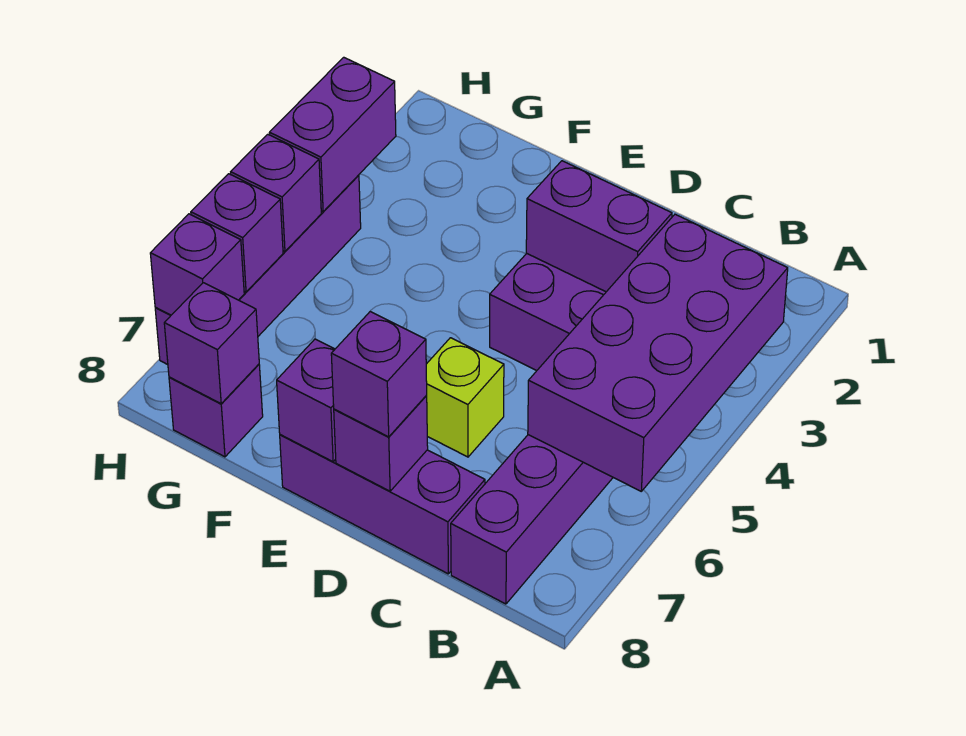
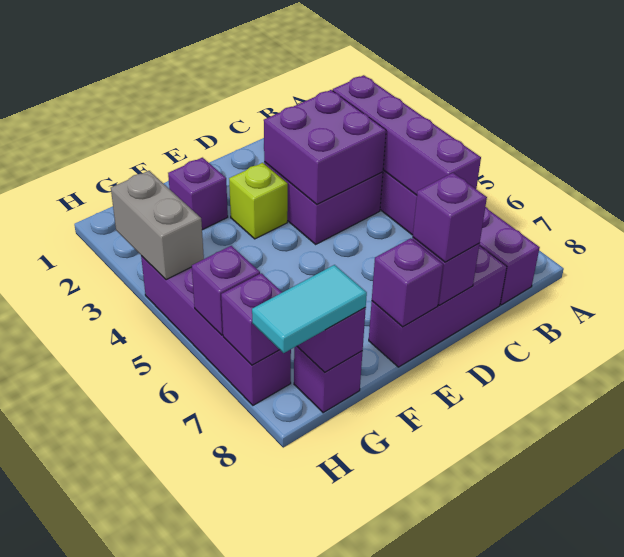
purple 2x4 brick [528,214,788,491] -> purple 1x4 brick [333,75,481,195]
purple 1x2 brick [526,161,672,292] -> purple 2x2 brick [264,90,386,204]
lime 1x1 brick [426,338,504,457] -> lime 1x1 brick moved to [229,163,288,239]
none -> cyan 1x2 tile [252,265,367,353]
purple 1x2 brick [269,57,396,212] -> grey 1x2 brick [111,171,204,280]
purple 1x1 brick [231,134,321,251] -> purple 1x1 brick moved to [168,158,228,230]

